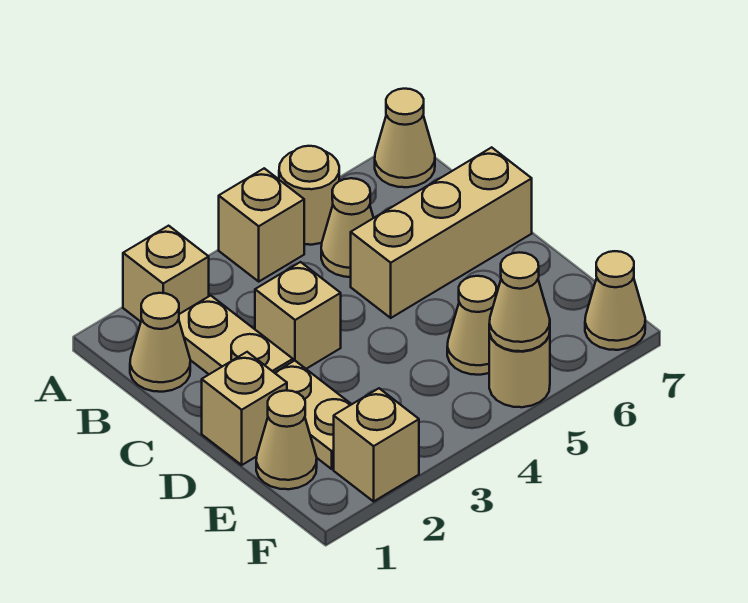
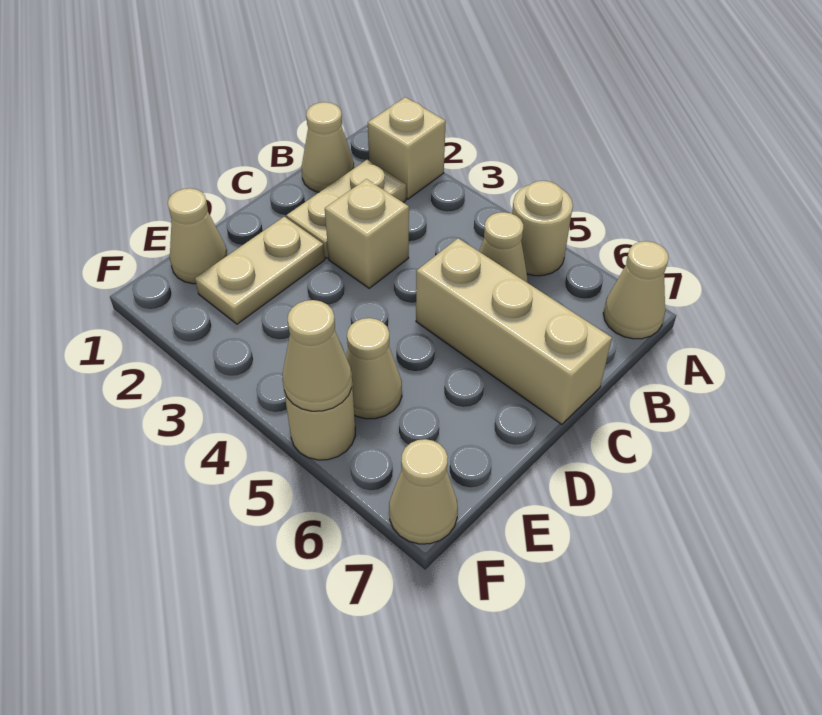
tan 1x1 brick [219,168,304,281] -> none
tan 1x1 brick [202,352,287,465] -> none
tan 1x1 brick [334,388,419,501] -> none

